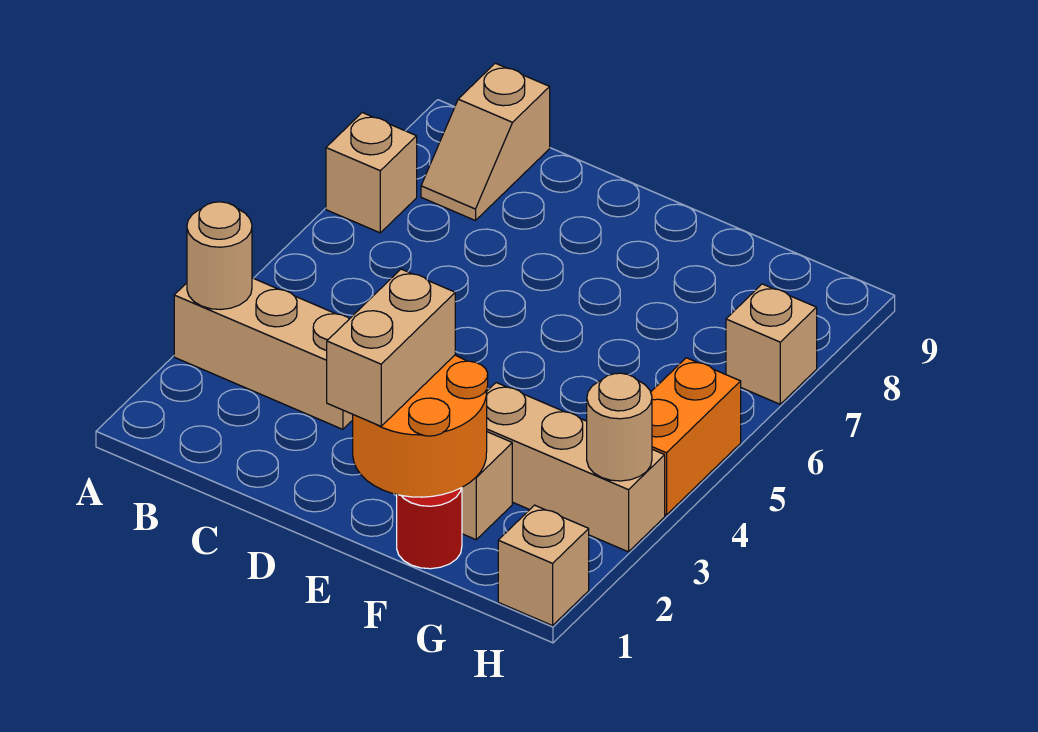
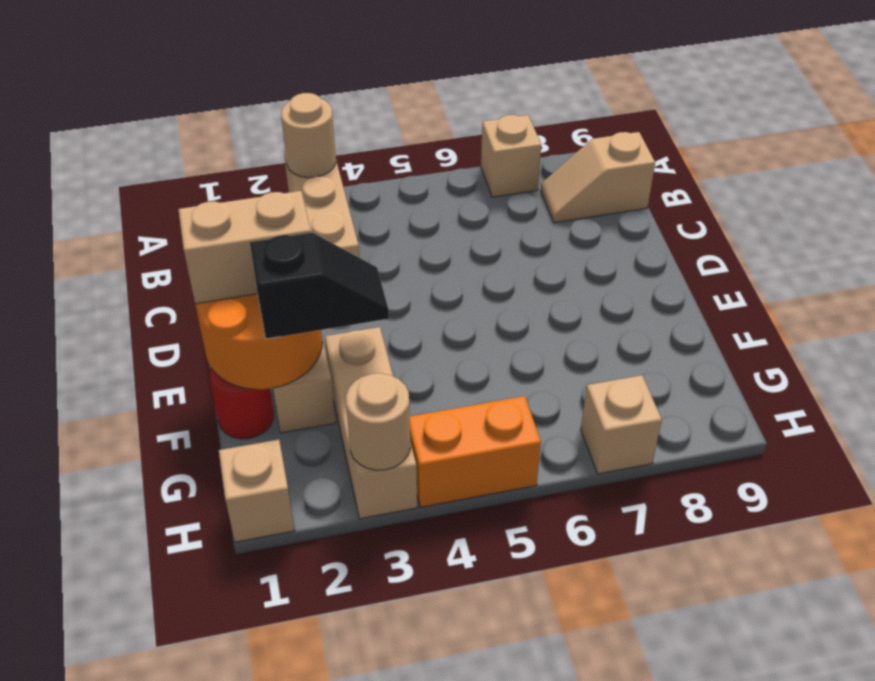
none -> black 1x2 slope [250,233,389,339]

